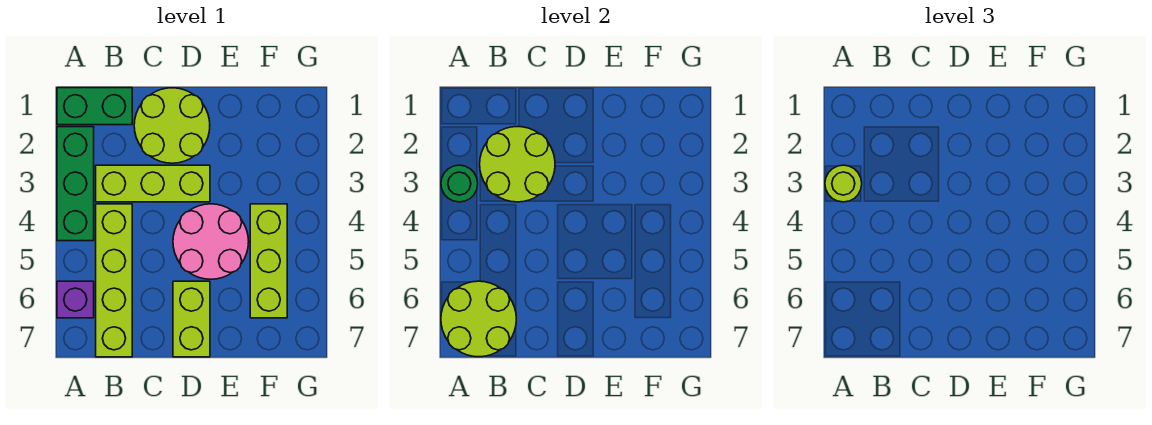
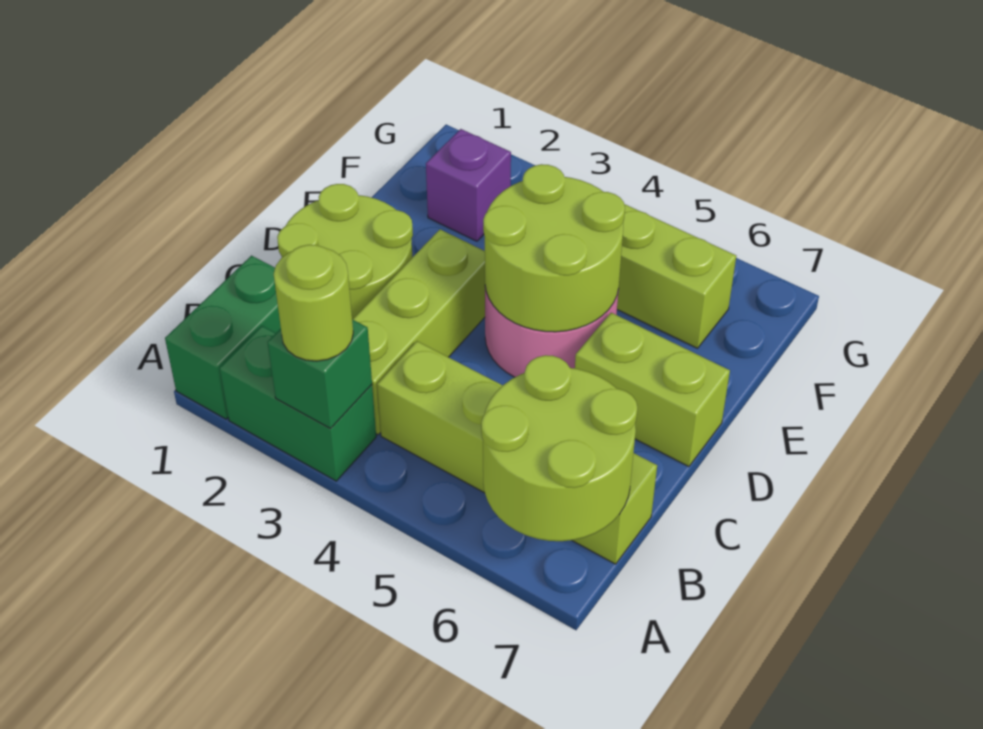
green 1x3 brick [57,127,94,241] -> green 1x2 brick [220,326,376,481]
green 1x1 round brick [441,165,478,202] -> green 1x1 brick [267,319,372,428]
purple 1x1 brick [57,281,94,318] -> purple 1x1 brick moved to [426,129,511,241]
lime 2x2 round brick [480,127,555,202] -> lime 2x2 round brick moved to [483,164,625,332]

